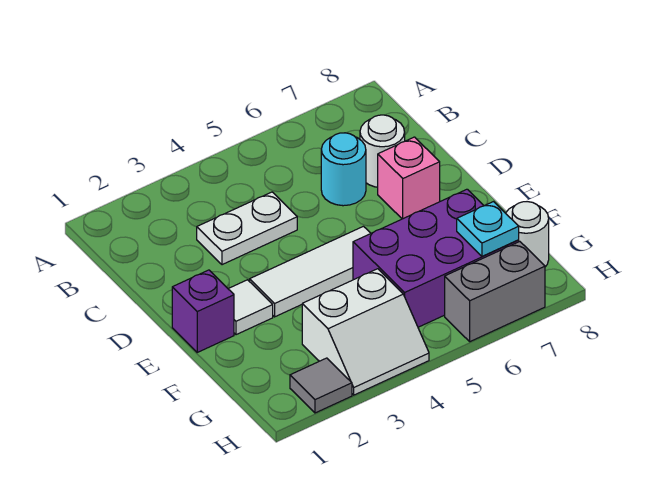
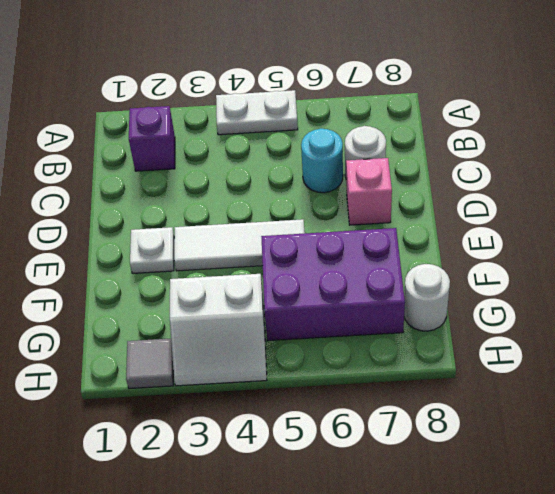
white 1x2 plate [197,192,297,265] -> white 1x2 plate moved to [216,90,298,135]
purple 1x1 brick [172,270,234,352] -> purple 1x1 brick moved to [129,106,175,171]
white 1x1 tile [229,280,273,335] -> white 1x1 plate [130,227,174,273]
cyan 1x1 plate [457,202,519,256] -> none
grey 1x2 brick [445,242,545,342] -> none

